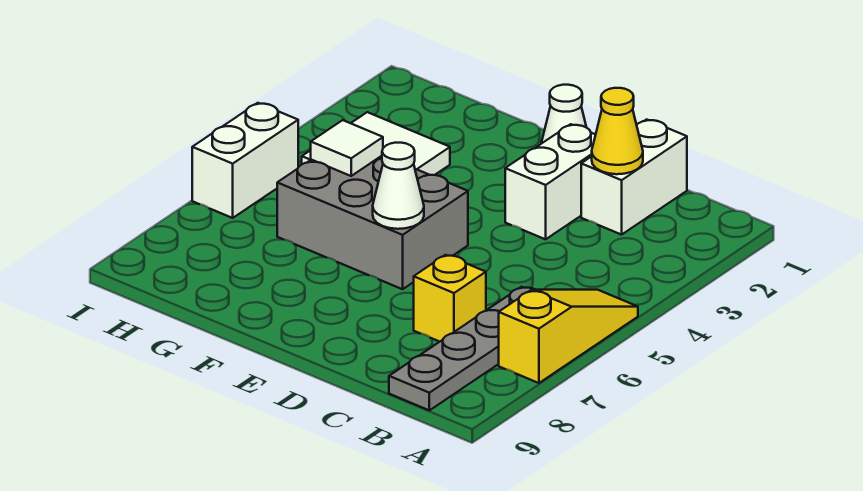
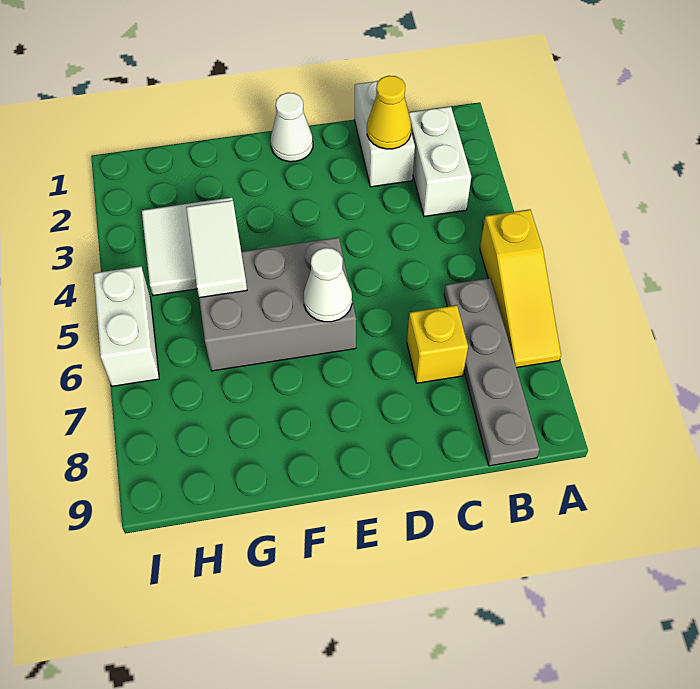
yellow 1x3 slope [499,290,638,383] -> yellow 1x3 slope turned to [480,209,561,368]
white 1x2 brick [505,124,595,239] -> white 1x2 brick moved to [409,106,471,216]
white 1x1 tile [311,120,383,176] -> white 1x2 tile [186,200,247,298]

